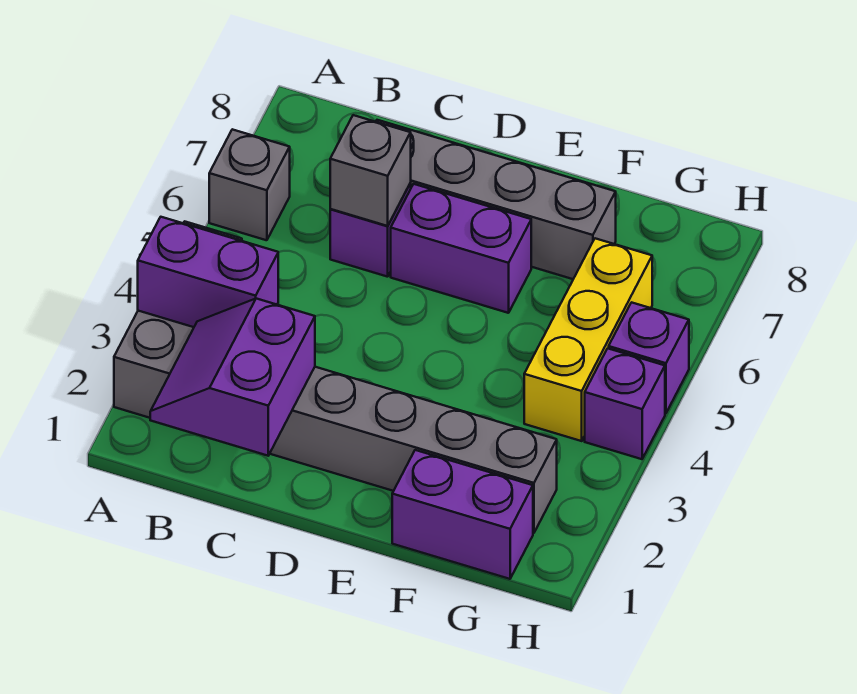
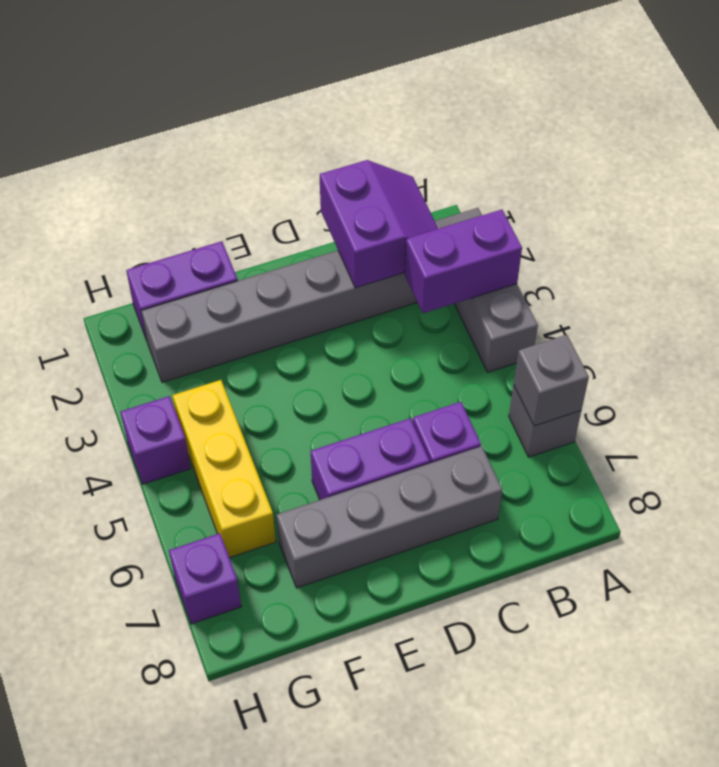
grey 1x1 brick [330,115,411,226] -> grey 1x1 brick moved to [514,335,589,426]
purple 1x1 brick [609,302,689,413] -> purple 1x1 brick moved to [169,533,241,624]

